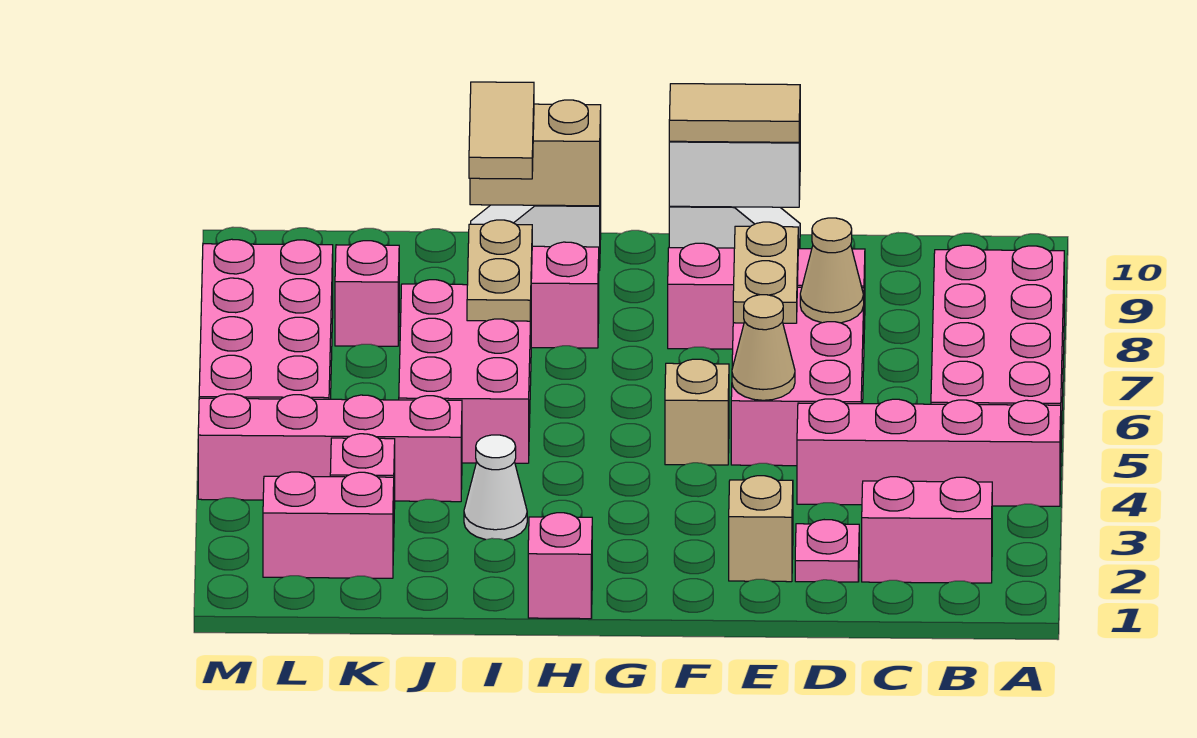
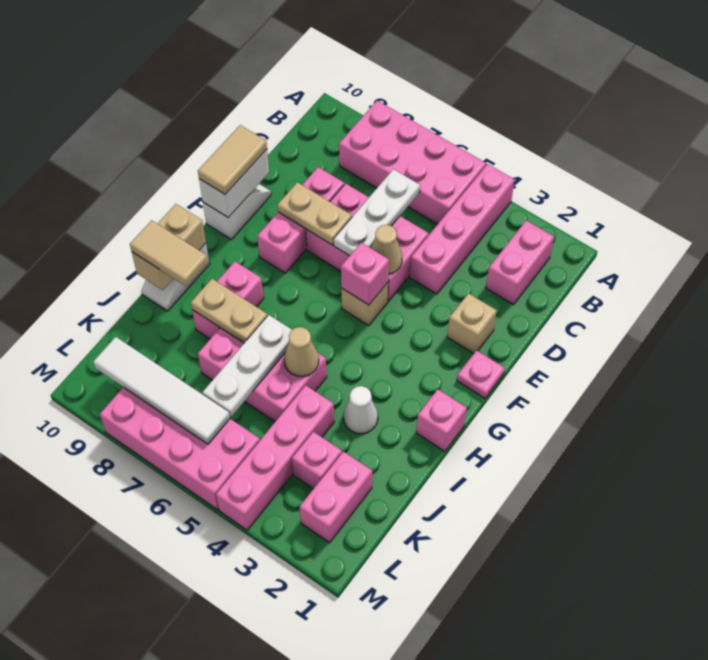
none -> white 1x3 plate [334,169,420,256]
pink 1x1 plate [795,520,859,582] -> pink 1x1 plate moved to [457,350,505,398]
tan 1x1 cone [800,218,864,323] -> tan 1x1 cone moved to [284,327,319,376]
none -> white 1x3 plate [202,315,292,417]
pink 1x1 brick [335,241,399,346] -> pink 1x1 brick moved to [341,243,389,305]
none -> white 1x4 tile [93,337,230,444]

